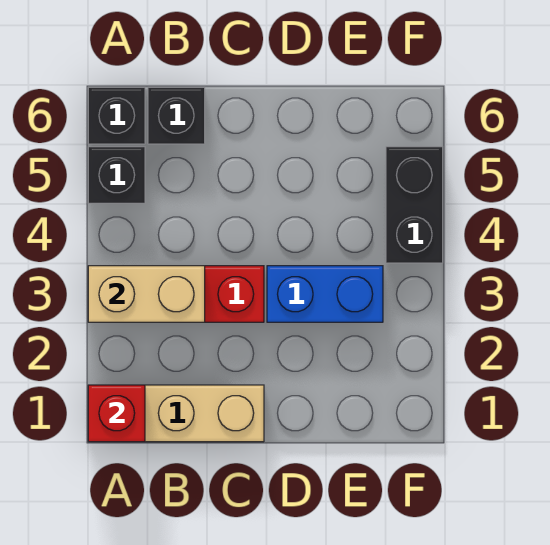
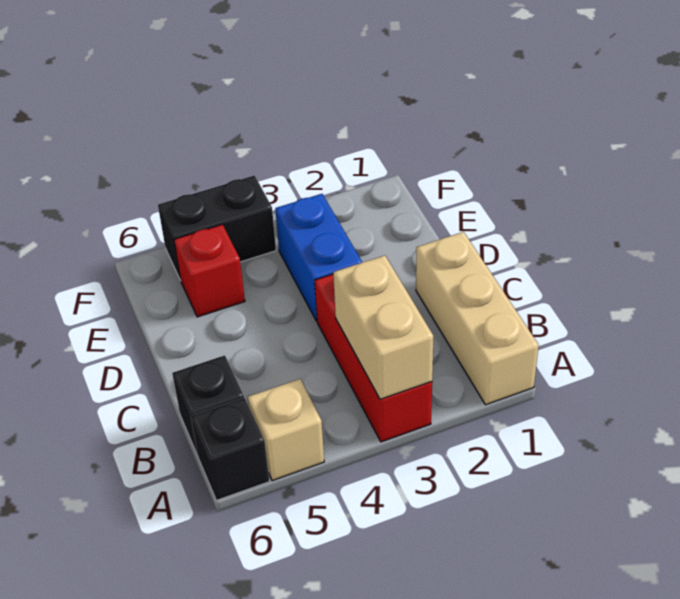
red 1x1 brick [88,385,145,442] -> red 1x1 brick moved to [174,224,245,317]
black 1x1 brick [88,147,145,203] -> tan 1x1 brick [248,379,324,481]

